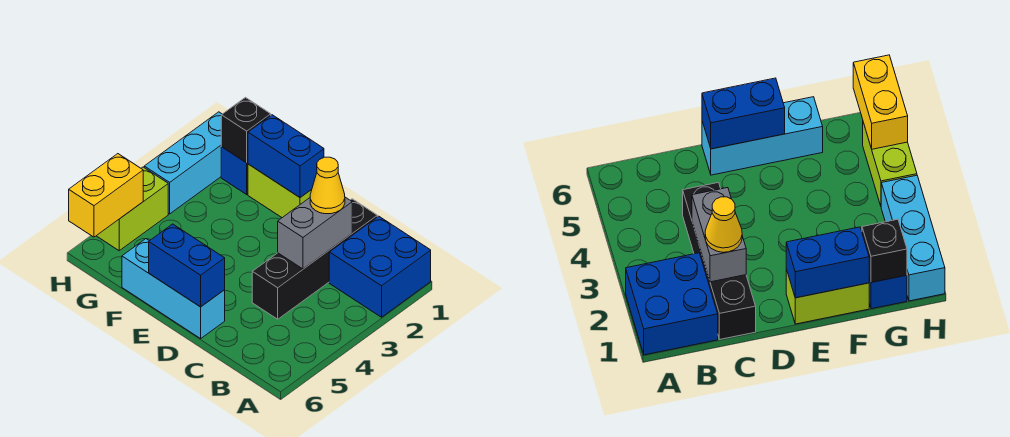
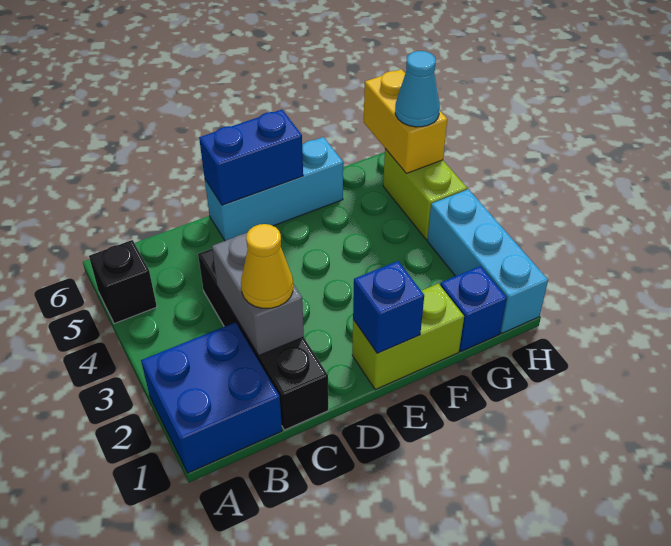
blue 1x2 brick [248,115,324,197] -> blue 1x1 brick [353,261,424,353]
black 1x1 brick [221,97,271,163] -> black 1x1 brick moved to [89,240,157,324]
none -> cyan 1x1 cone [395,51,440,127]

